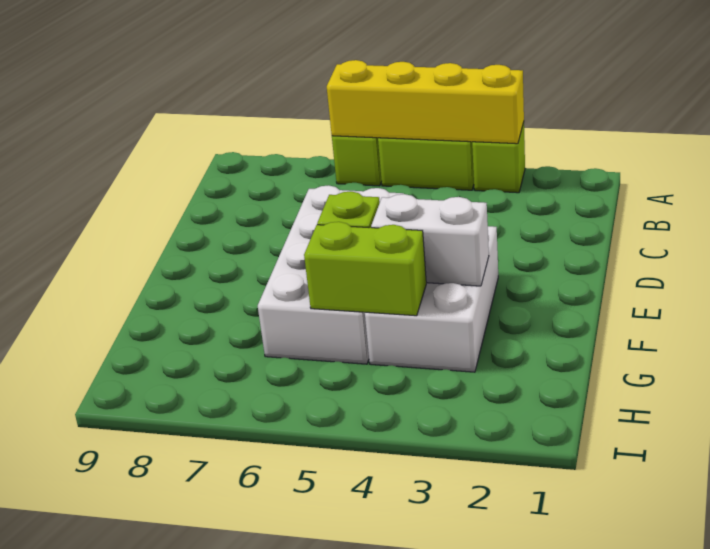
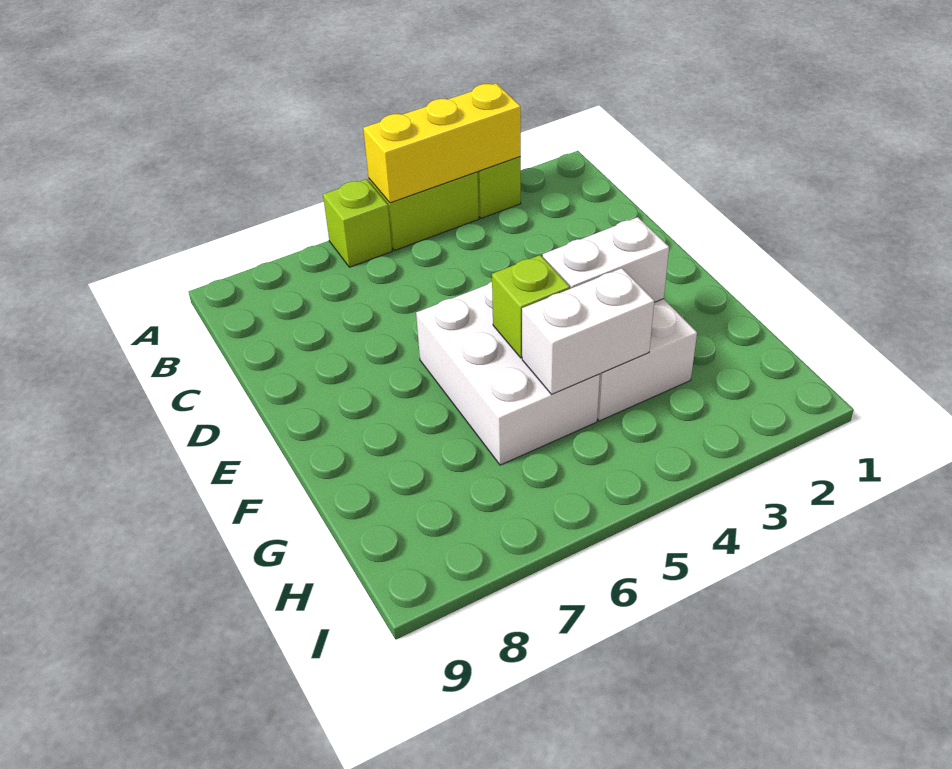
yellow 1x4 brick [327,60,524,144] -> yellow 1x3 brick [363,83,521,203]
white 2x4 brick [258,185,404,364] -> white 2x3 brick [416,282,600,465]
lime 1x2 brick [304,222,426,316] -> white 1x2 brick [522,268,654,394]

